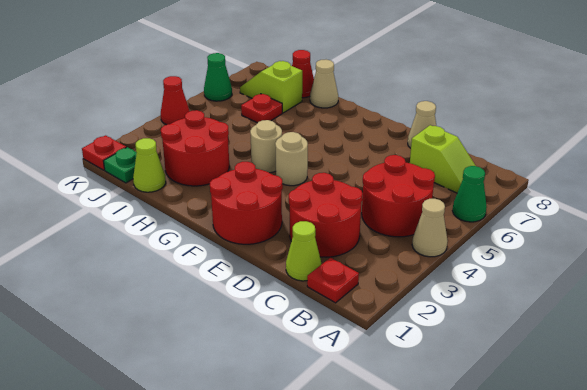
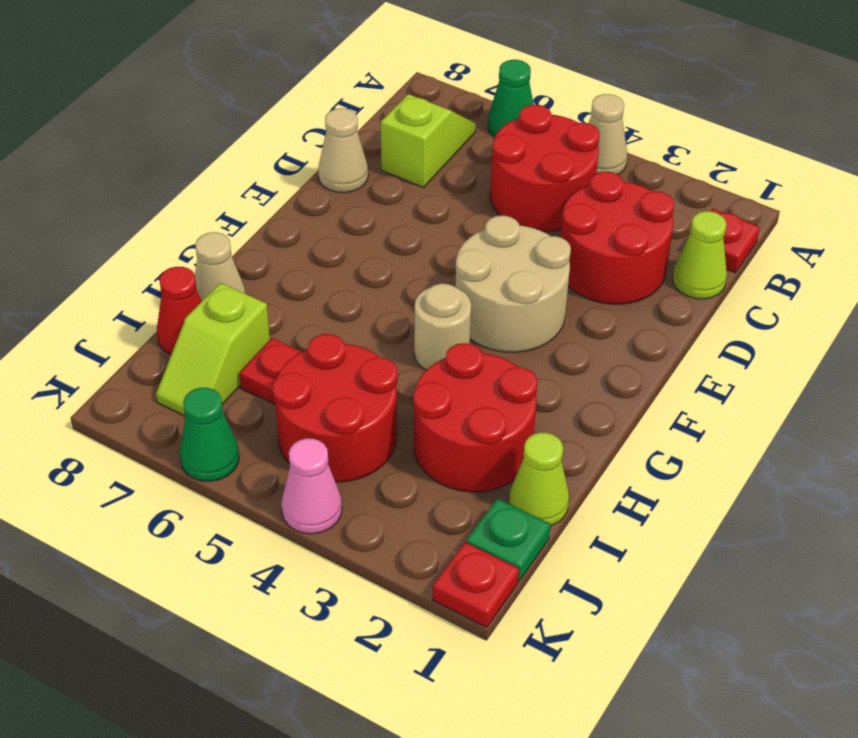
red 2x2 round brick [210,162,283,244] -> red 2x2 round brick moved to [272,334,398,482]
tan 1x1 round brick [275,132,308,186] -> tan 2x2 round brick [455,216,571,352]
red 1x1 cone [161,76,190,125] -> pink 1x1 cone [281,438,342,534]

